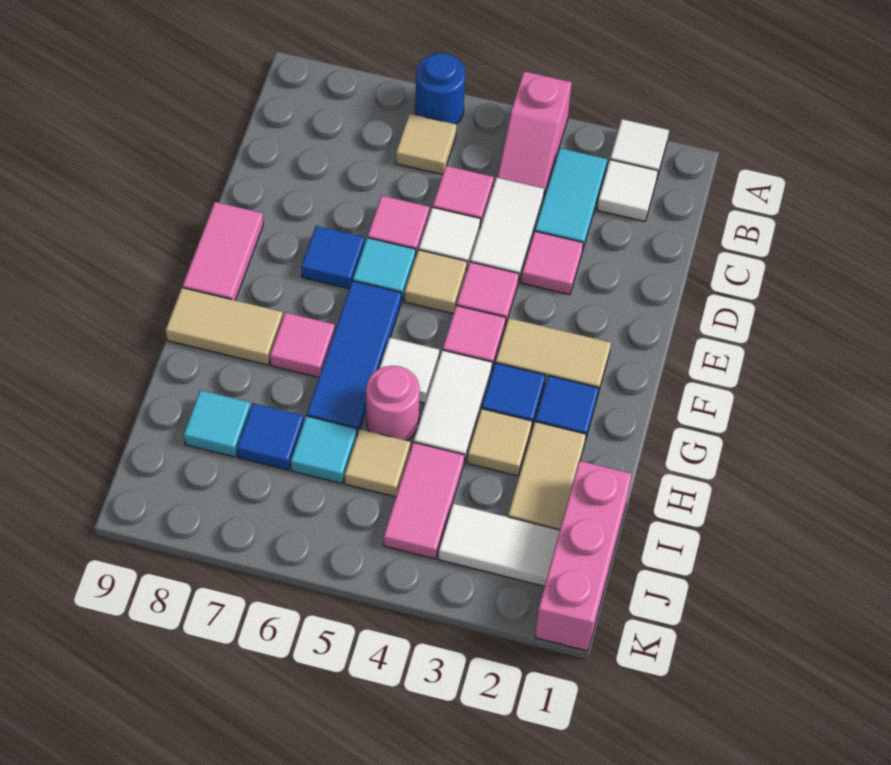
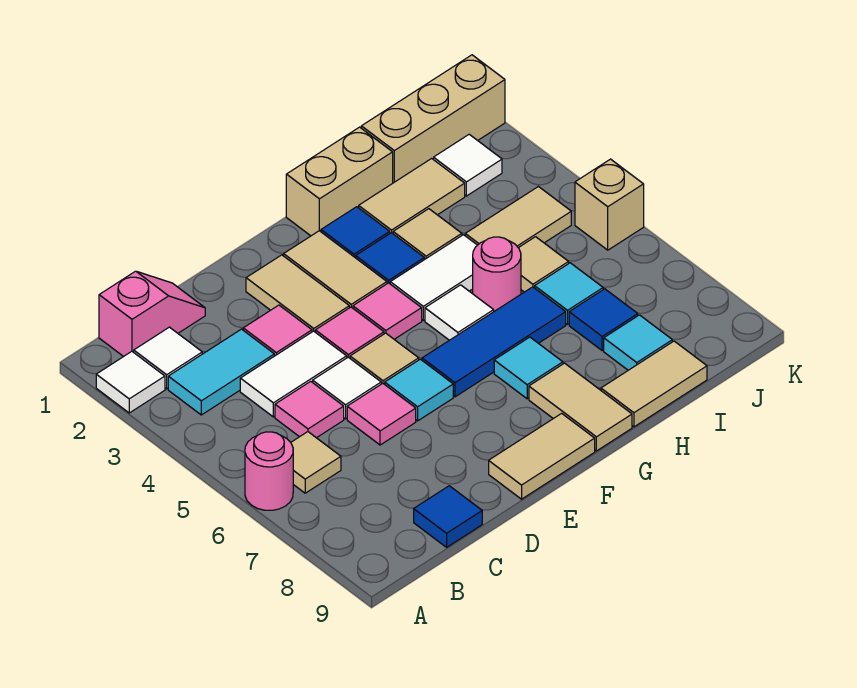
pink 1x2 slope [497,71,572,196] -> pink 1x2 slope moved to [99,271,205,357]
blue 1x1 round brick [415,53,465,124] -> pink 1x1 round brick [245,432,293,510]
none -> tan 1x2 tile [246,255,349,332]
blue 1x1 tile [301,226,364,289] -> blue 1x1 tile moved to [414,486,482,547]
pink 1x2 tile [182,202,263,300] -> tan 1x2 tile [489,413,595,499]
none -> tan 1x2 brick [286,127,393,236]
pink 1x1 tile [270,312,335,377] -> cyan 1x1 tile [494,337,563,399]
none -> tan 1x2 tile [601,341,707,427]
pink 1x3 brick [535,461,632,651] -> tan 1x3 brick [361,55,505,183]
pink 1x2 tile [384,442,464,559] -> tan 1x2 tile [465,187,571,248]
white 1x2 tile [438,504,560,586] -> white 1x1 tile [434,134,502,196]
none -> tan 1x1 brick [575,159,644,250]

